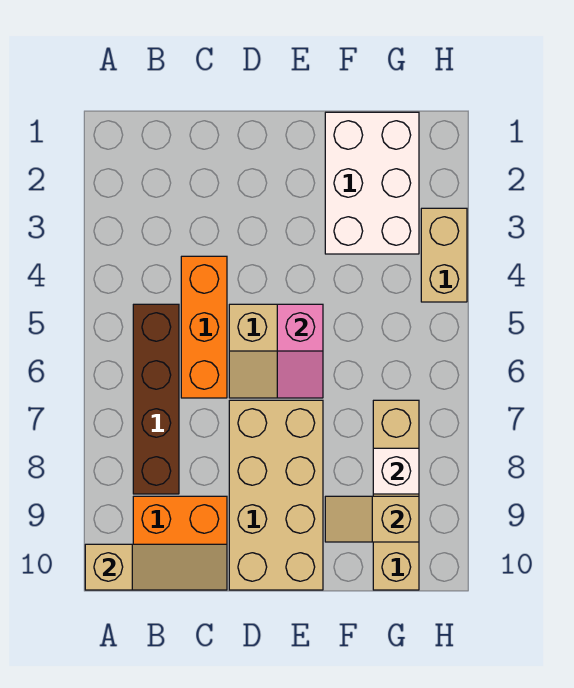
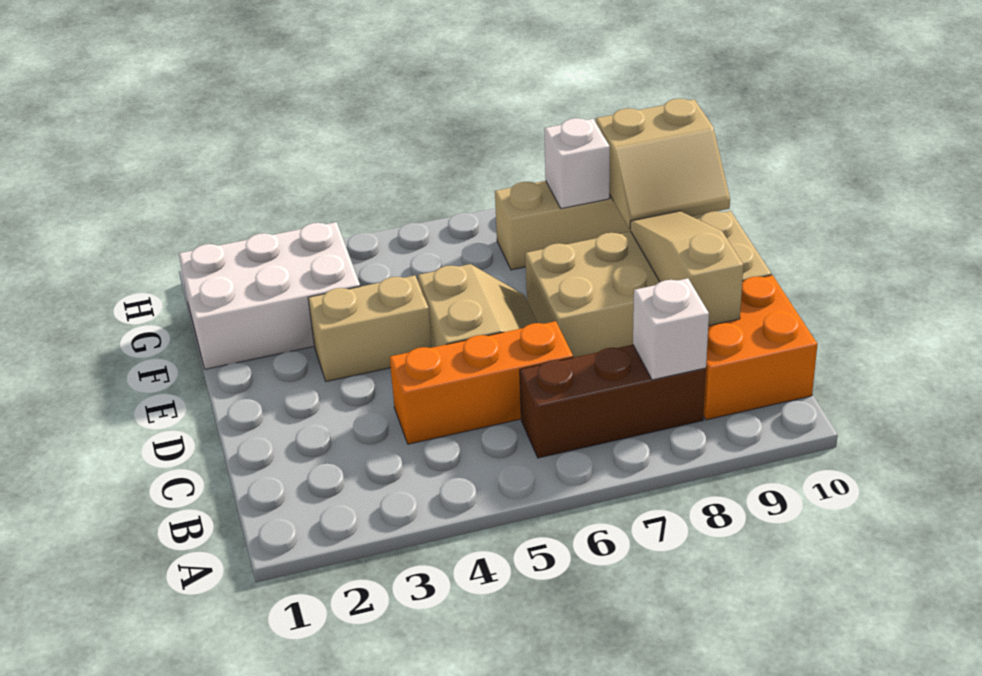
tan 1x3 slope [85,544,227,590] -> tan 1x3 slope moved to [630,211,743,326]
brown 1x4 brick [133,304,179,494] -> brown 1x3 brick [520,345,706,458]
none -> white 1x1 brick [633,278,709,380]
pink 1x2 slope [277,304,323,398] -> none
tan 1x2 slope [325,496,419,542] -> tan 2x2 slope [596,99,730,229]
tan 1x2 brick [421,208,467,302] -> tan 1x2 brick moved to [308,275,432,382]

